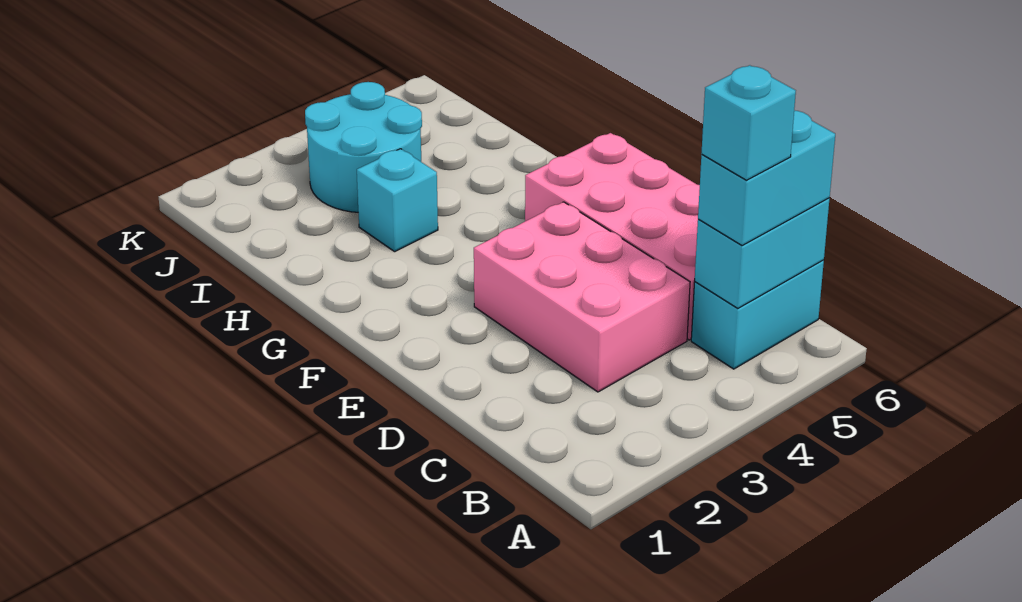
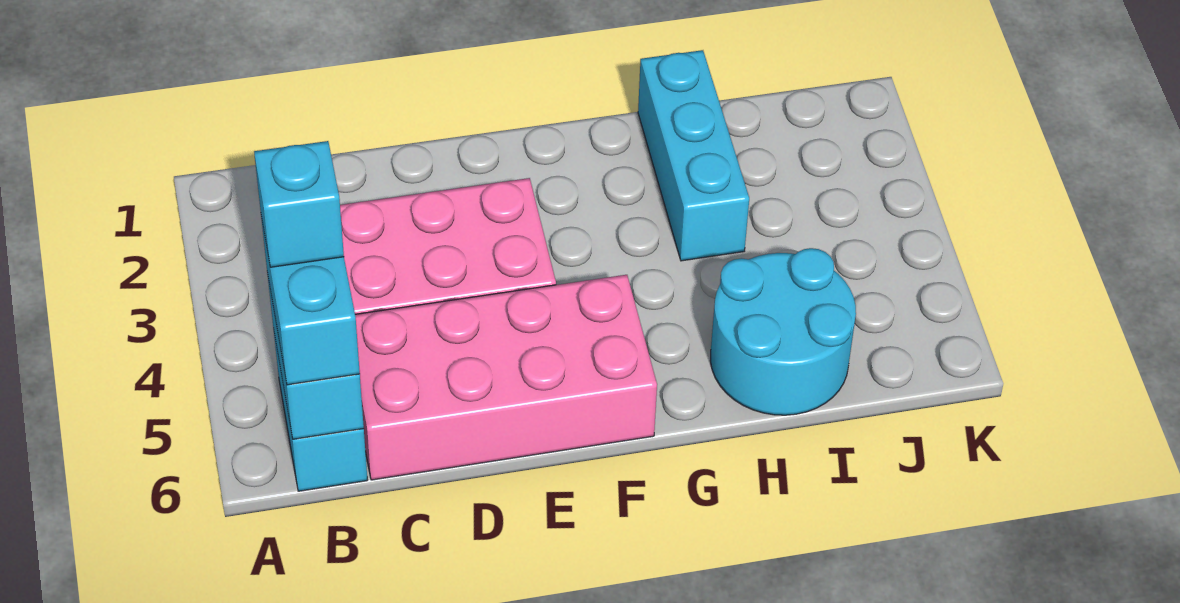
cyan 1x1 brick [357,149,438,252] -> cyan 1x3 brick [638,50,749,261]
cyan 2x2 round brick [305,82,422,212] -> cyan 2x2 round brick moved to [710,248,856,415]

